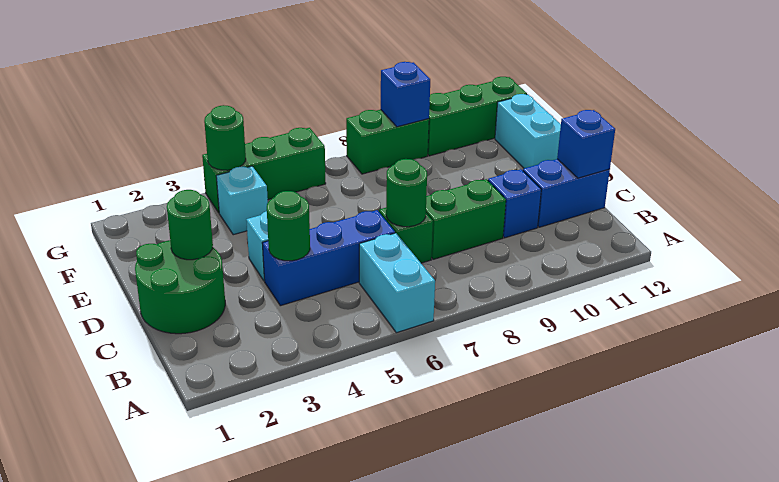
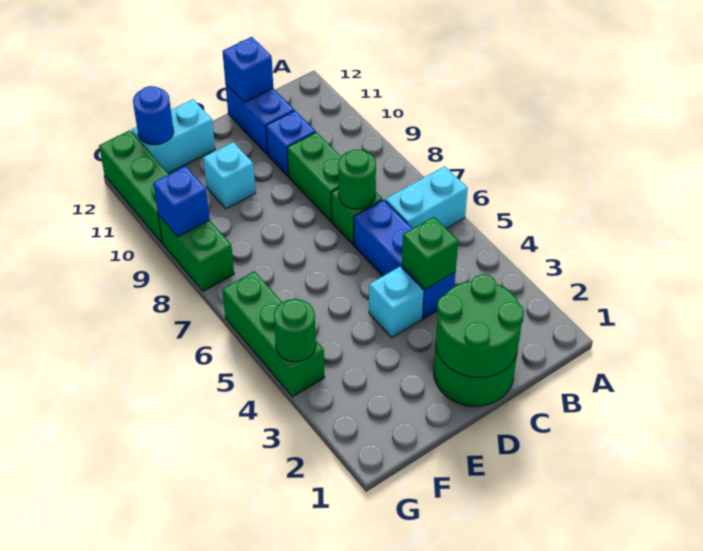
green 1x1 round brick [267,191,310,261] -> green 1x1 brick [402,217,458,289]
green 1x1 round brick [167,190,213,260] -> green 2x2 round brick [436,274,524,378]
cyan 1x1 brick [216,166,268,235] -> cyan 1x1 brick moved to [203,142,256,209]
none -> blue 1x1 round brick [133,86,174,145]

